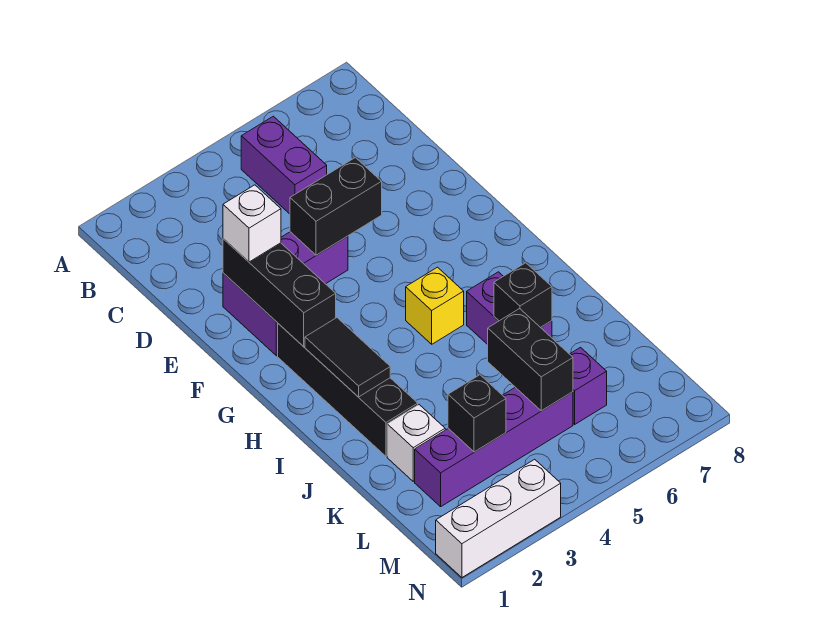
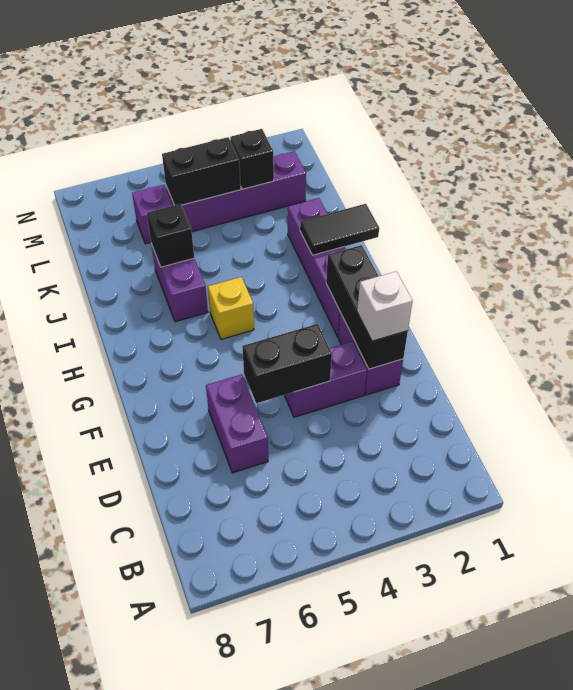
purple 1x2 brick [241,116,327,214] -> purple 1x2 brick moved to [206,374,268,473]
black 1x4 brick [278,324,418,456] -> purple 1x4 brick [288,198,346,337]
black 1x2 tile [305,318,390,397] -> black 1x2 tile turned to [300,204,379,255]
white 1x1 brick [387,405,445,481] -> none
black 1x2 brick [488,309,573,411] -> black 1x2 brick turned to [162,137,241,205]
white 1x3 brick [436,459,561,577] -> none

